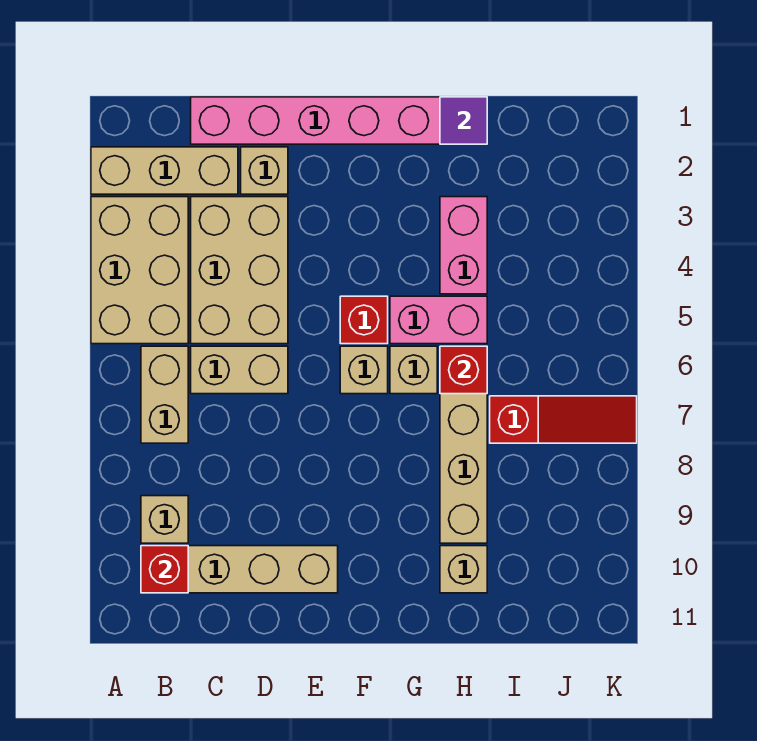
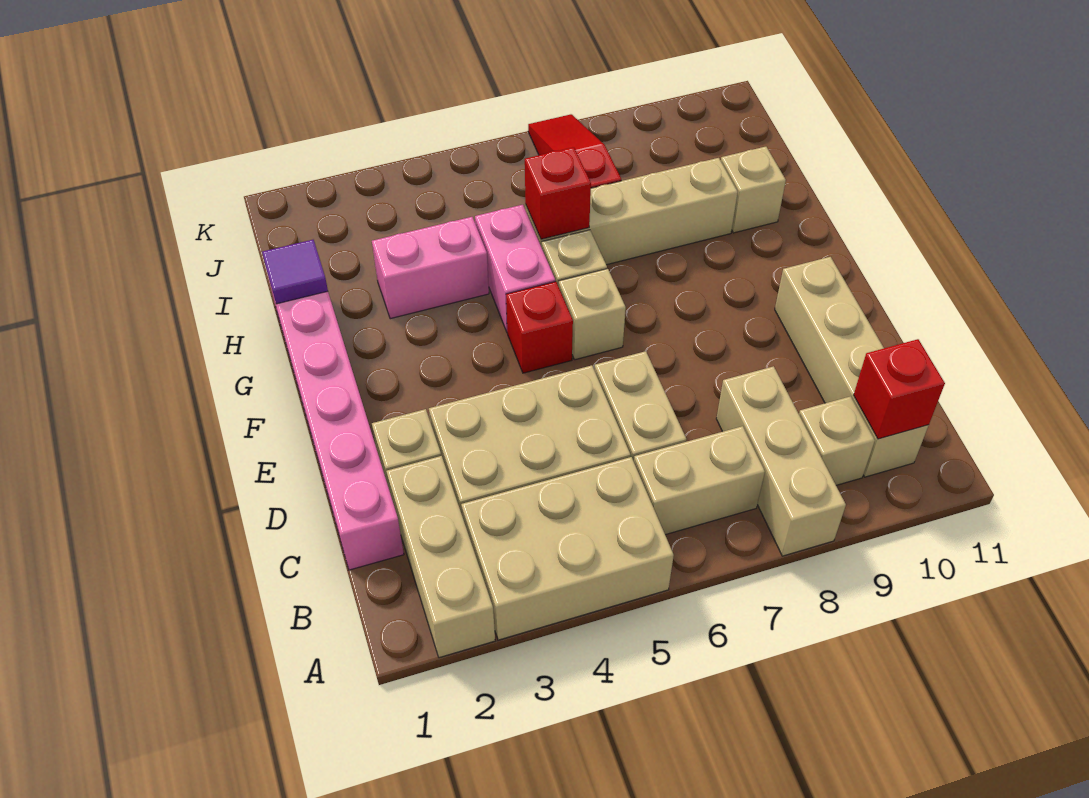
none -> tan 1x3 brick [716,366,846,556]

